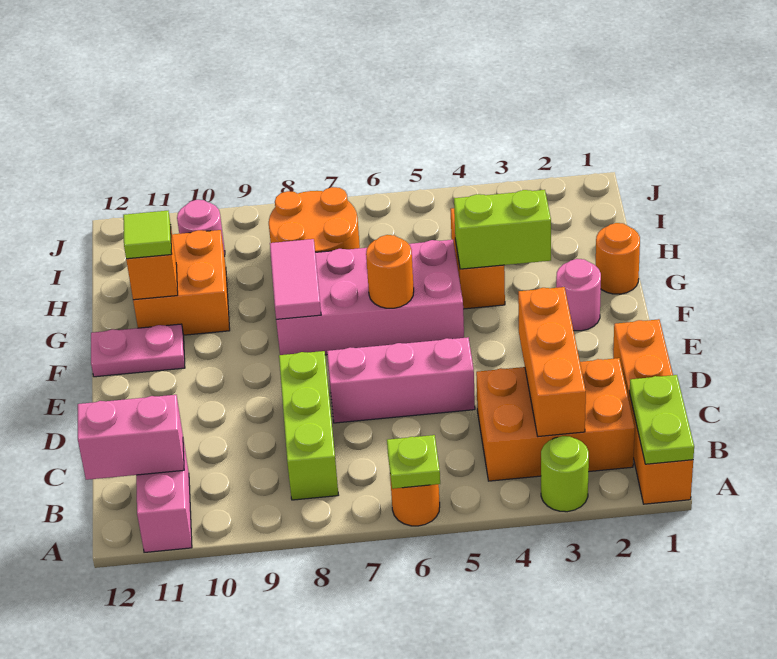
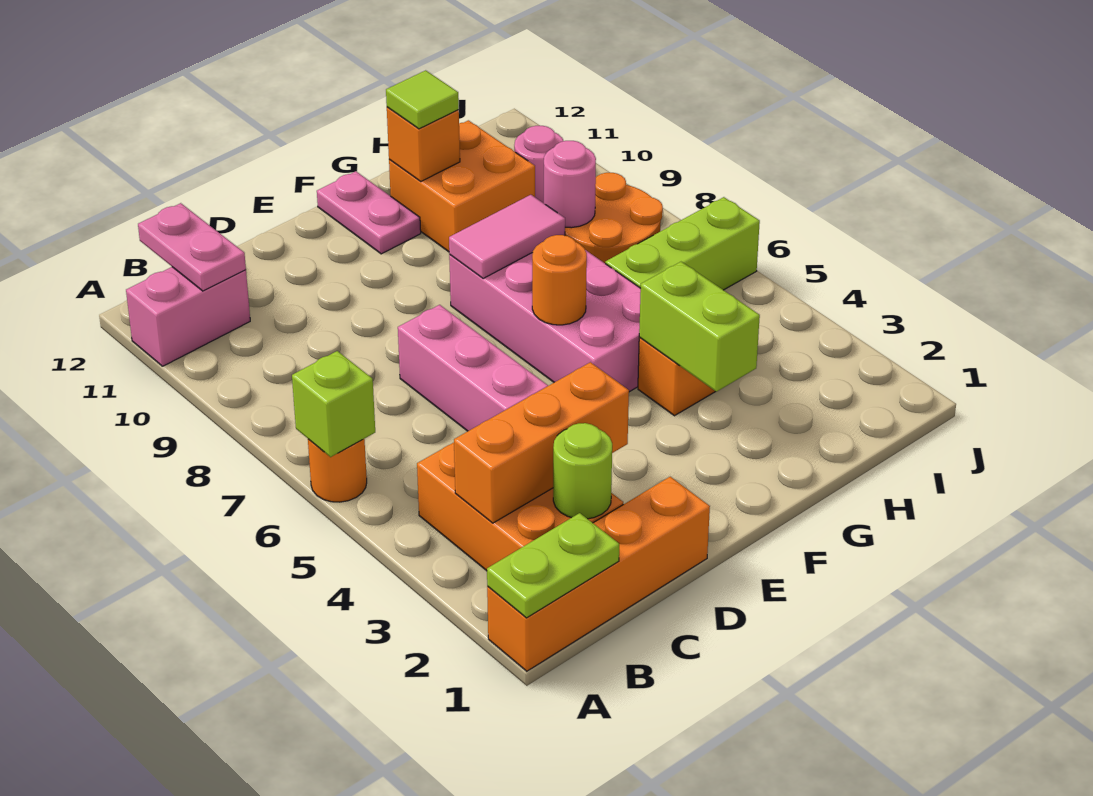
lime 1x1 round brick [541,436,589,512] -> lime 1x1 round brick moved to [553,423,612,519]
lime 1x1 plate [387,435,440,489] -> lime 1x1 brick [292,351,375,457]
lime 1x3 brick [279,351,338,500] -> lime 1x3 brick moved to [605,197,760,290]
pink 1x2 brick [78,395,184,480] -> pink 1x2 plate [138,203,246,291]
pink 1x1 round brick [556,259,601,331] -> pink 1x1 round brick moved to [544,141,596,228]
orange 1x1 round brick [596,223,640,294] -> none

